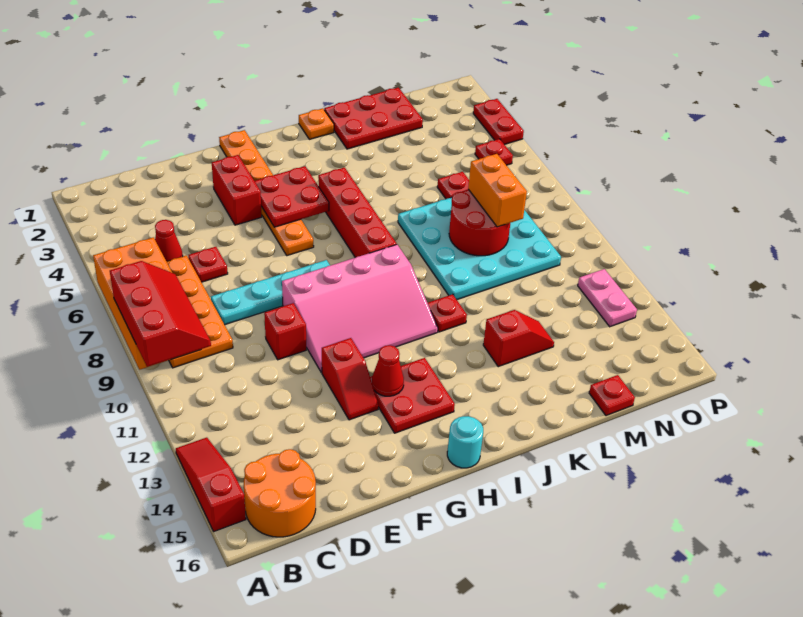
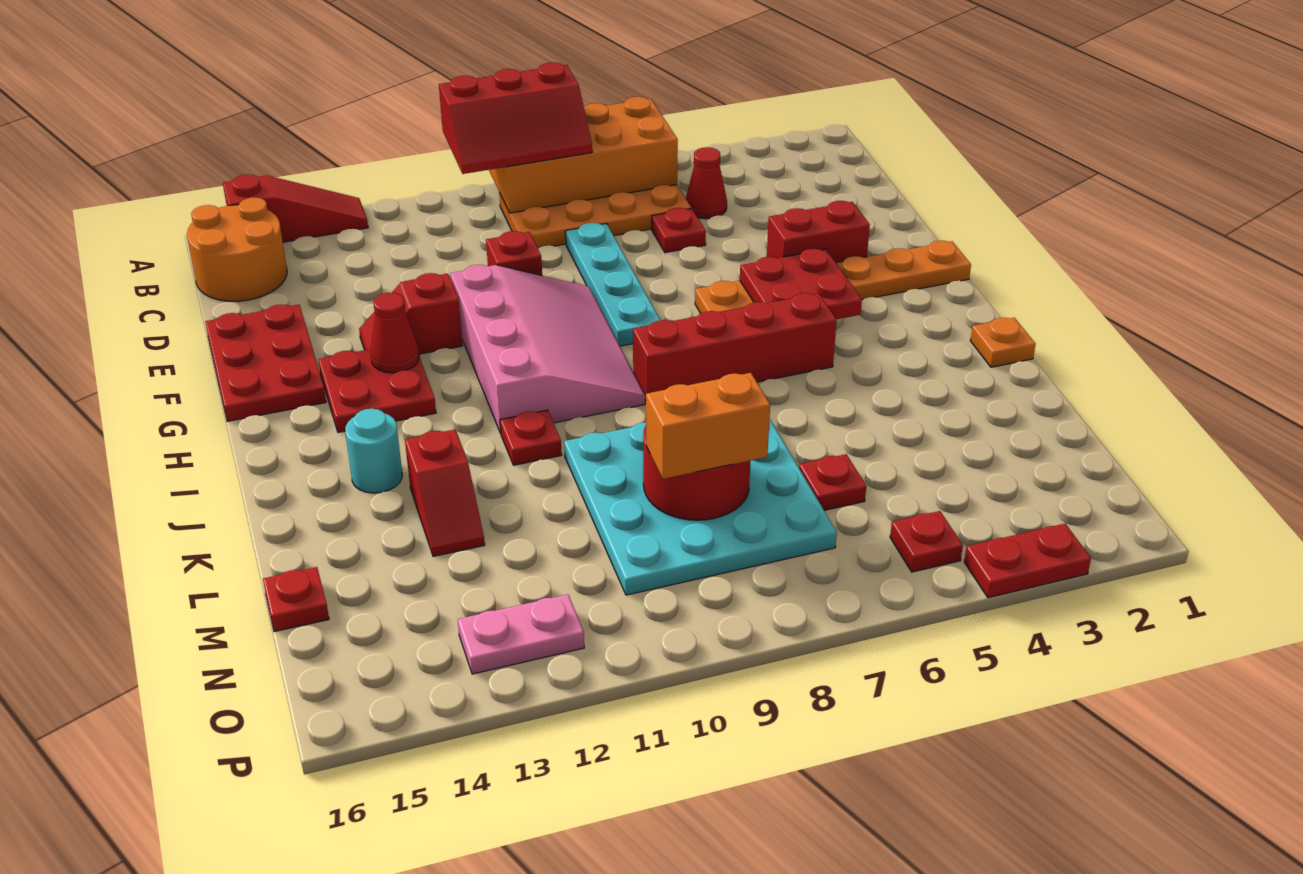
pink 3x4 slope [282,245,438,372] -> pink 3x4 slope turned to [450,265,645,433]
cyan 1x1 round brick [447,416,483,468] -> cyan 1x1 round brick moved to [345,409,402,493]
red 2x3 plate [324,88,423,149] -> red 2x3 plate moved to [205,304,326,422]

